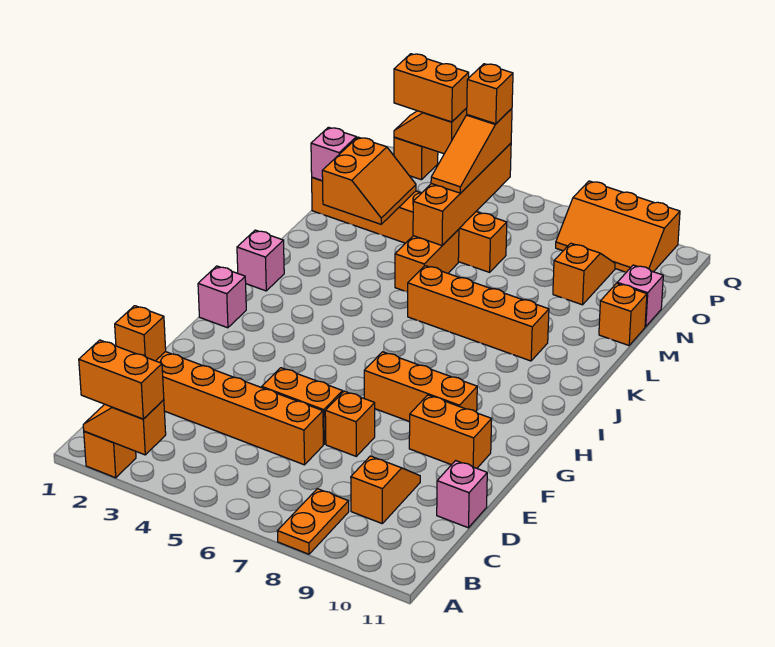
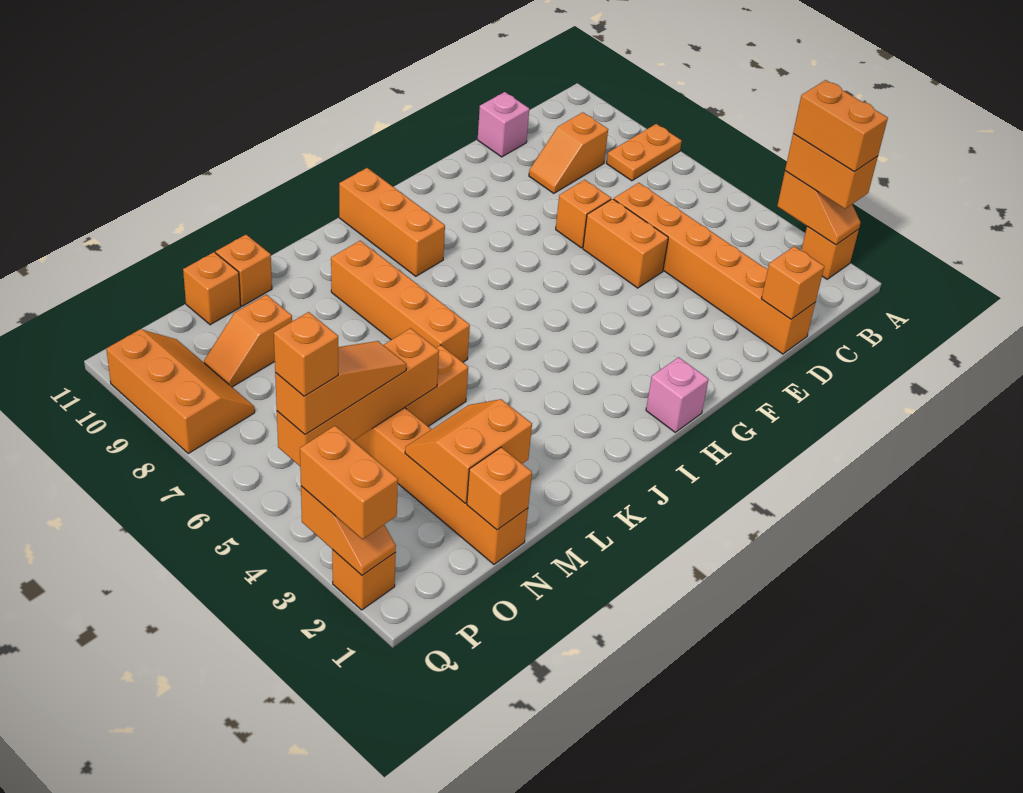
orange 1x2 brick [409,395,492,468] -> orange 1x2 brick moved to [793,80,888,172]
orange 1x3 brick [364,352,477,422] -> orange 1x3 brick moved to [339,168,445,276]
pink 1x1 brick [237,230,284,291] -> none
pink 1x1 brick [311,127,356,181] -> orange 1x1 brick [467,447,532,530]
pink 1x1 brick [617,265,663,327] -> orange 1x1 brick [183,252,241,325]

